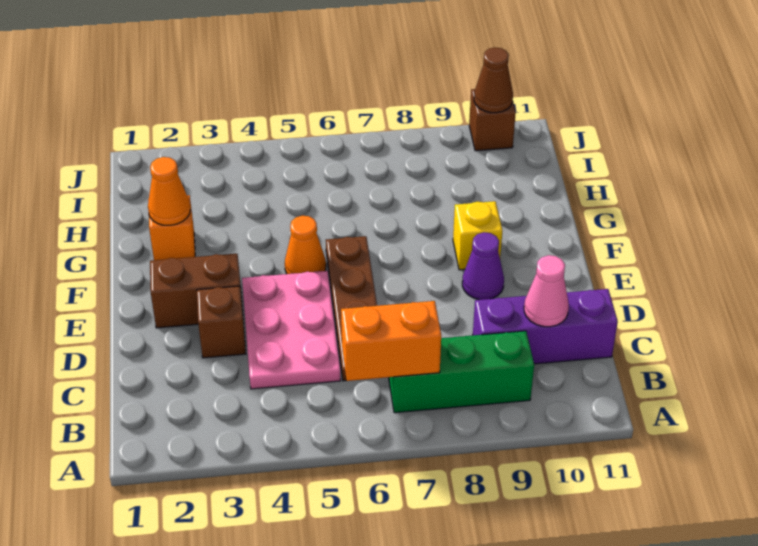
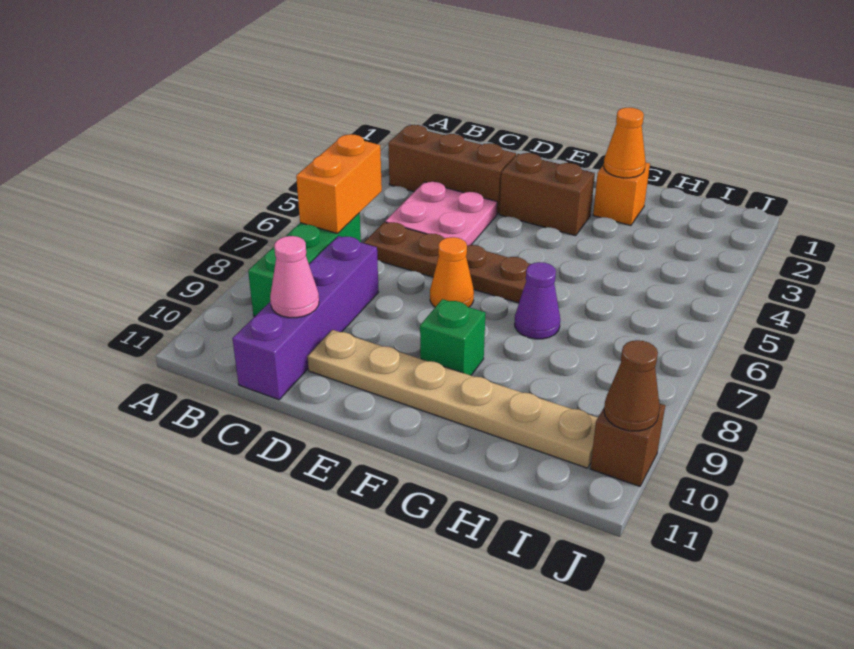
pink 2x3 plate [242,271,341,389] -> pink 2x2 plate [385,182,497,245]
purple 1x3 brick [473,289,618,364] -> purple 1x4 brick [233,236,378,400]
brown 1x1 brick [197,286,246,358] -> brown 1x3 brick [388,125,516,214]
none -> tan 1x6 plate [307,330,598,468]
brown 1x2 brick [150,254,243,328] -> brown 1x2 brick turned to [499,153,595,236]
purple 1x1 cone [462,232,504,300] -> purple 1x1 cone moved to [515,262,560,339]
orange 1x1 cone [285,216,326,274] -> orange 1x1 cone moved to [430,237,474,307]
yellow 1x1 brick [453,201,502,270] -> green 1x1 brick [420,299,485,375]

